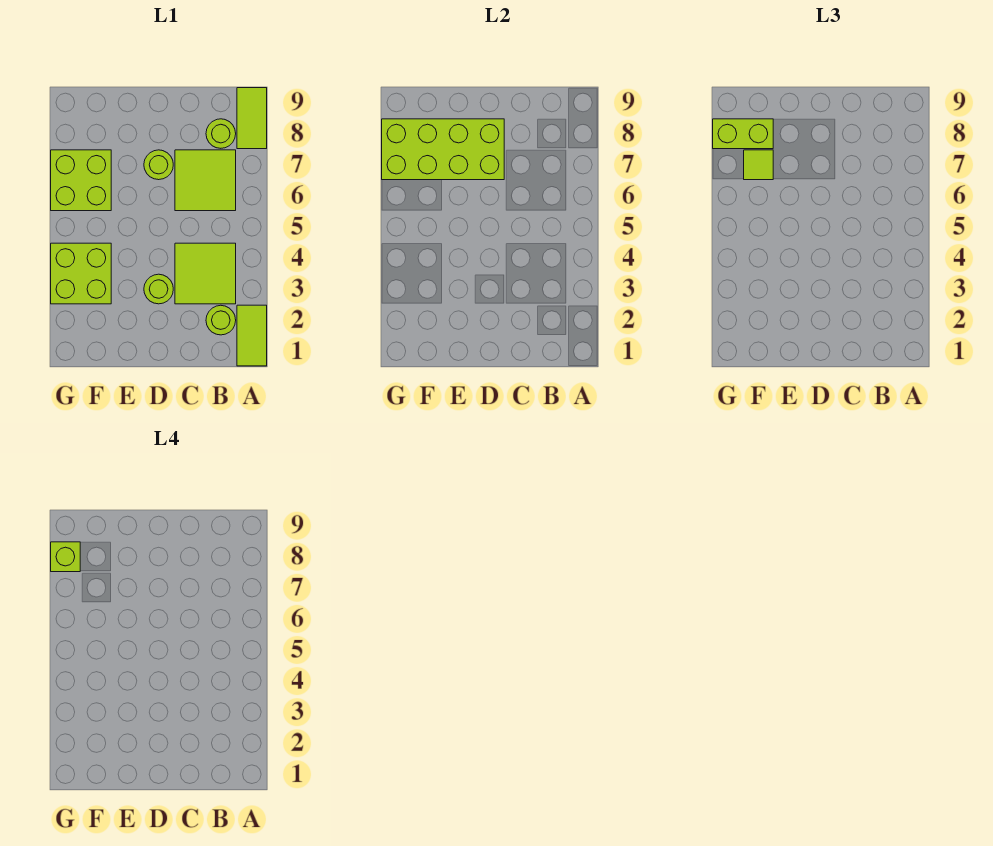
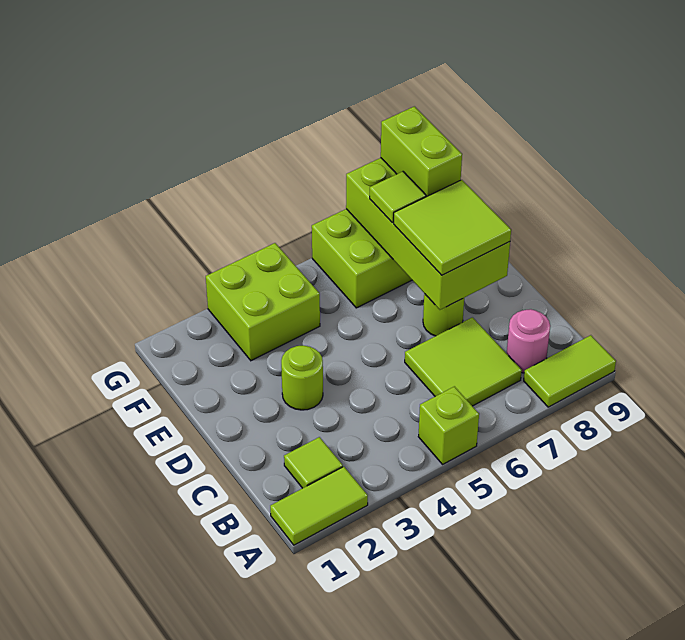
lime 1x1 round brick [206,305,236,335] -> lime 1x1 tile [284,437,343,488]
lime 2x2 tile [175,243,236,304] -> lime 2x2 tile moved to [394,180,511,275]
lime 1x1 round brick [206,119,236,148] -> pink 1x1 round brick [507,309,550,373]
lime 1x1 brick [51,542,80,572] -> lime 1x1 brick moved to [418,386,479,464]

